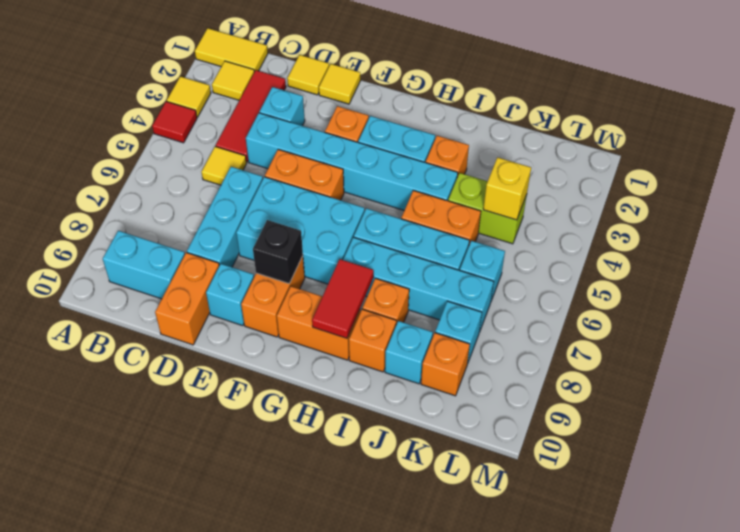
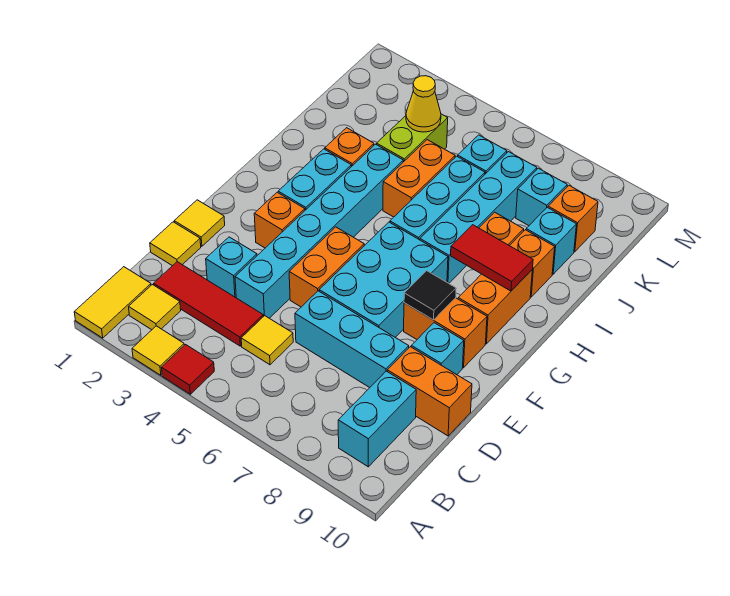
black 1x1 brick [253,220,303,283] -> black 1x1 tile [404,271,456,320]
yellow 1x1 brick [483,157,531,220] -> yellow 1x1 cone [406,76,441,132]

